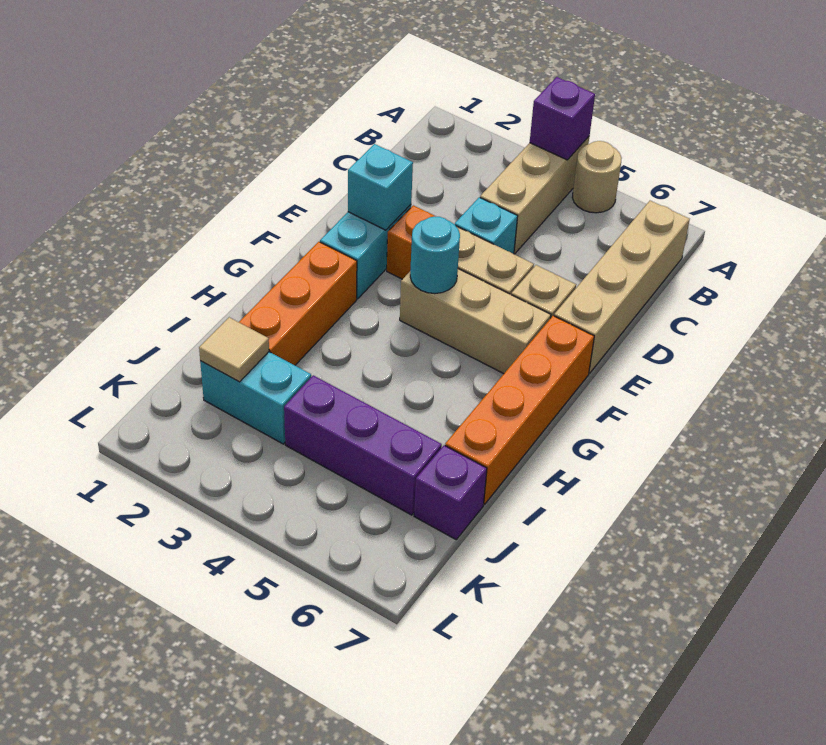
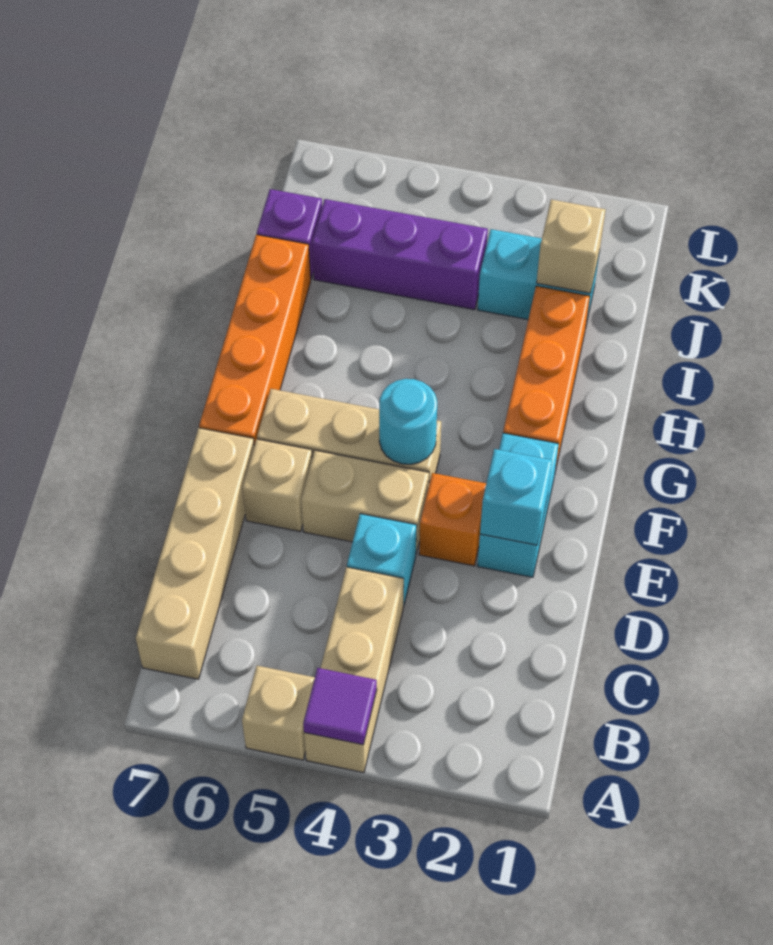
purple 1x1 brick [530,77,595,160] -> purple 1x1 tile [303,668,377,745]
tan 1x1 round brick [572,141,622,213] -> tan 1x1 brick [242,666,315,760]
tan 1x1 tile [199,317,269,382] -> tan 1x1 brick [537,200,606,293]

